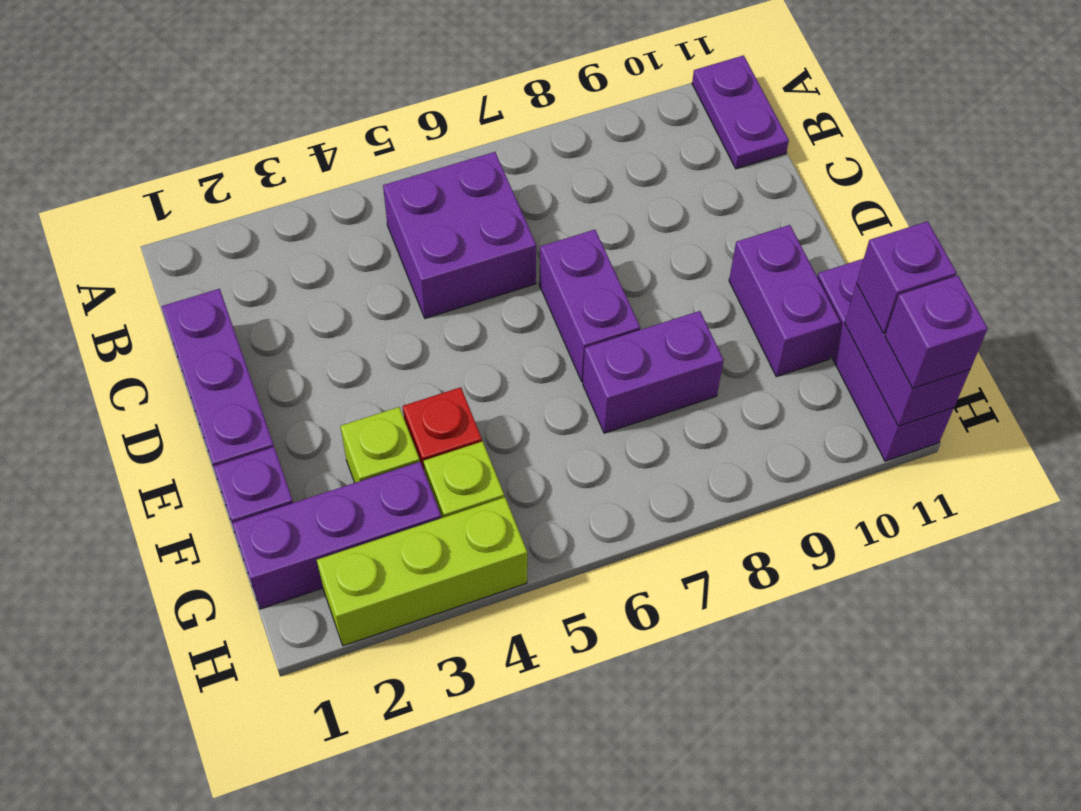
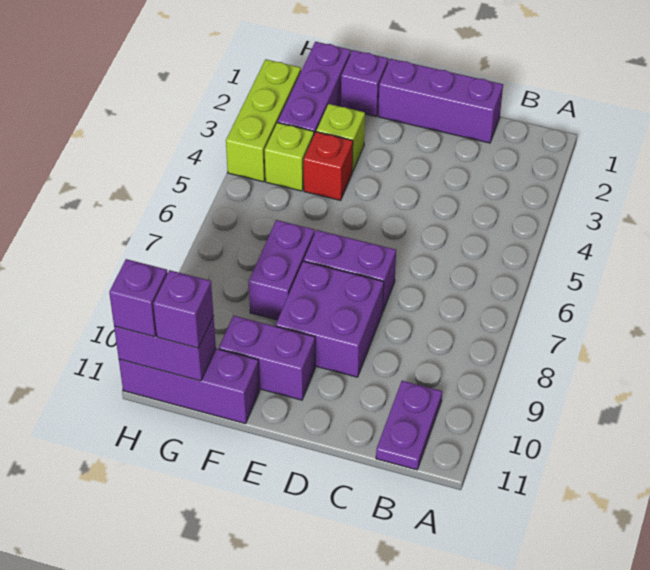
purple 1x2 plate [692,55,789,169] -> purple 1x2 plate turned to [376,381,442,470]
purple 2x2 brick [383,152,536,318] -> purple 2x2 brick moved to [276,261,384,377]

